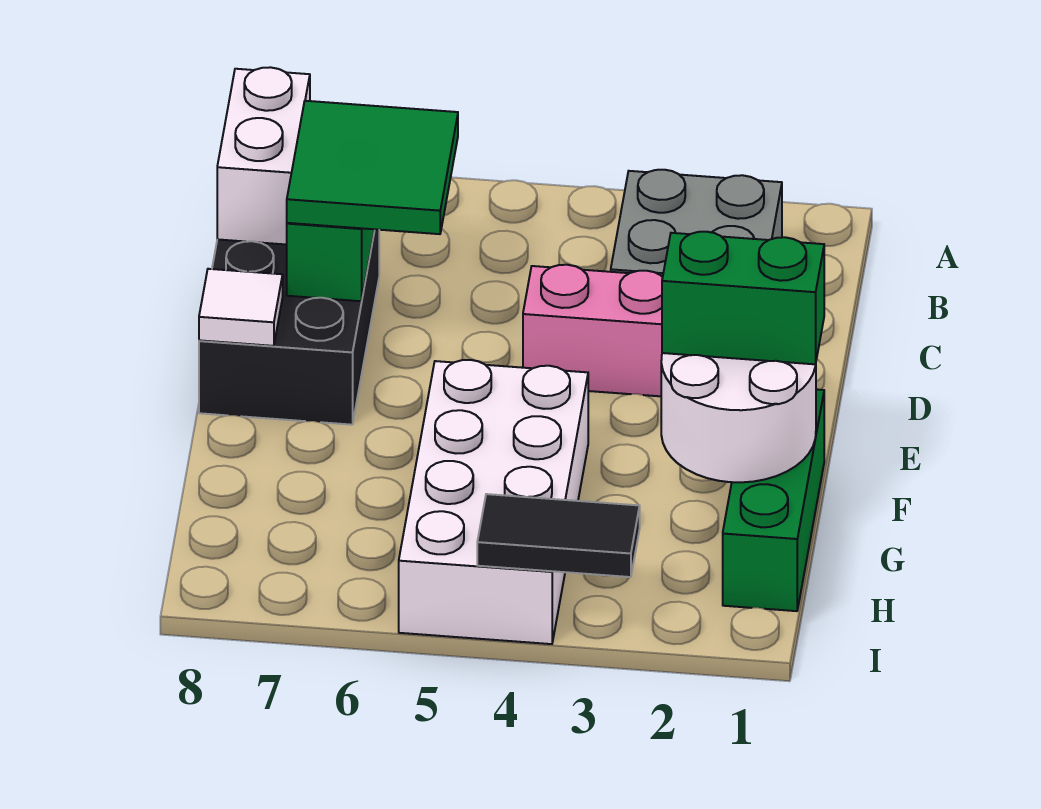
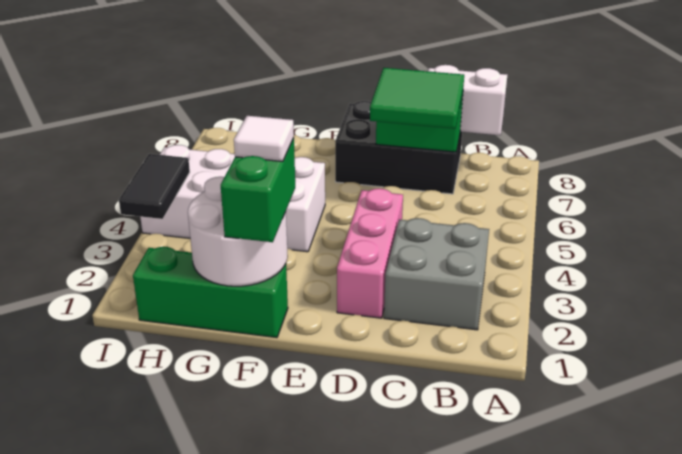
white 1x1 tile [199,269,283,346] -> white 1x1 tile moved to [234,116,294,162]

